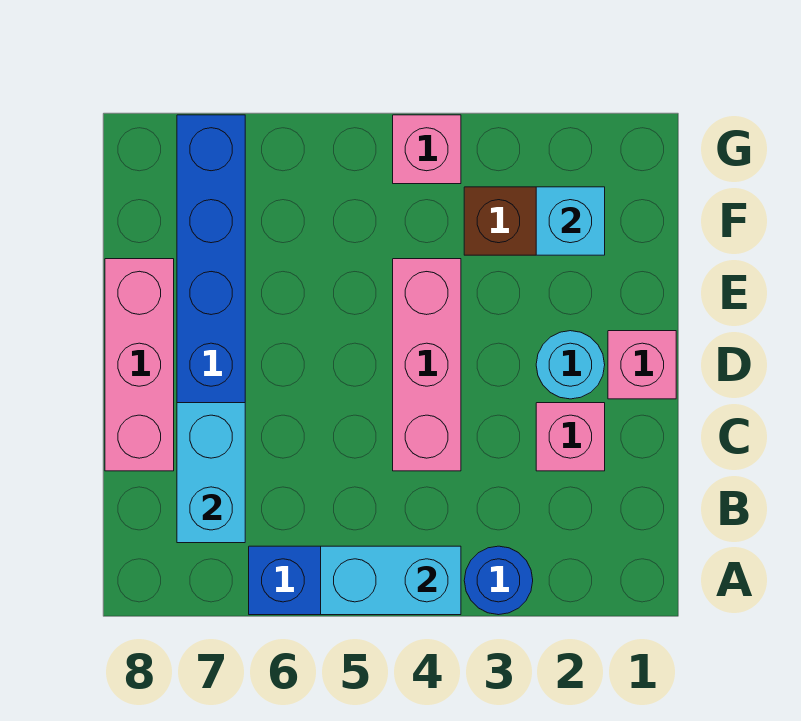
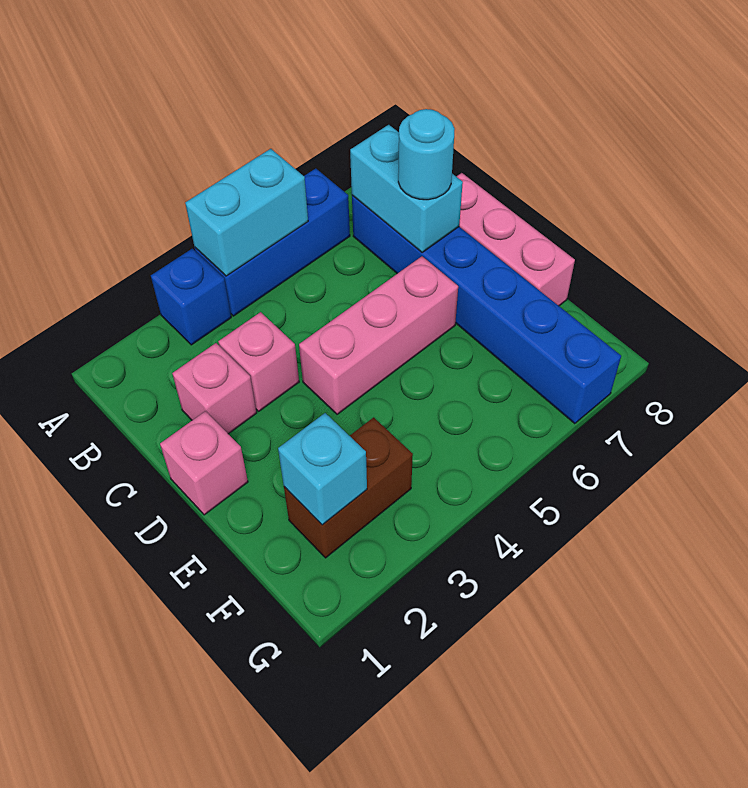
blue 1x1 round brick [464,546,533,615] -> blue 1x1 brick [151,249,231,345]
pink 1x3 brick [393,259,461,471] -> pink 1x3 brick turned to [299,256,458,414]
cyan 1x1 round brick [536,331,605,399] -> cyan 1x1 round brick moved to [398,109,455,200]
pink 1x1 brick [393,115,461,184] -> pink 1x1 brick moved to [218,312,299,411]

